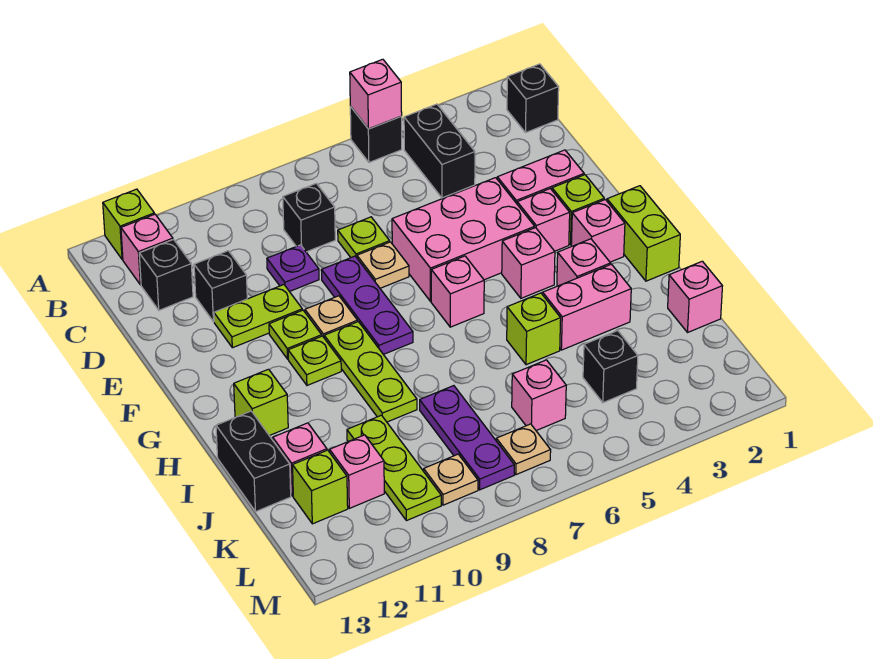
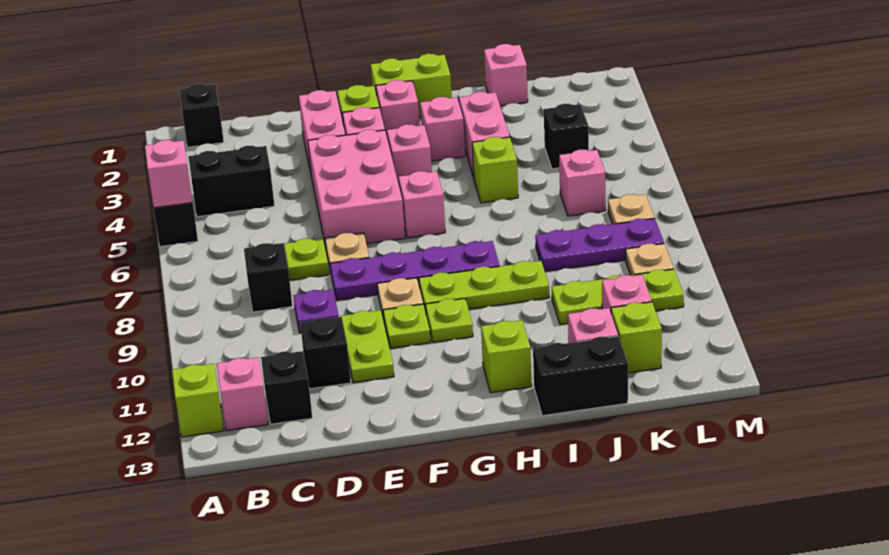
purple 1x3 plate [321,256,413,355] -> purple 1x4 plate [330,241,500,300]

